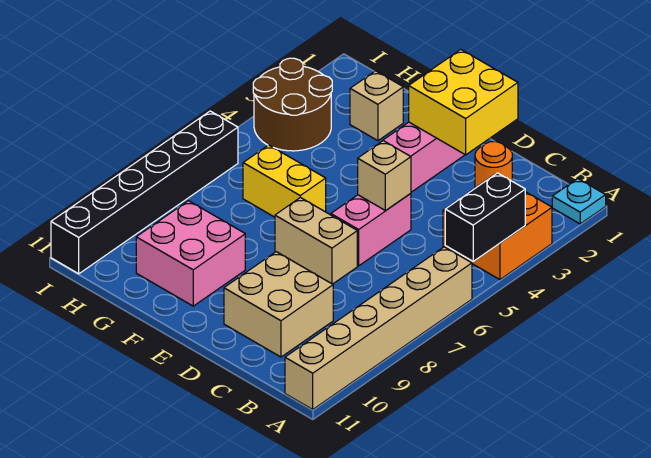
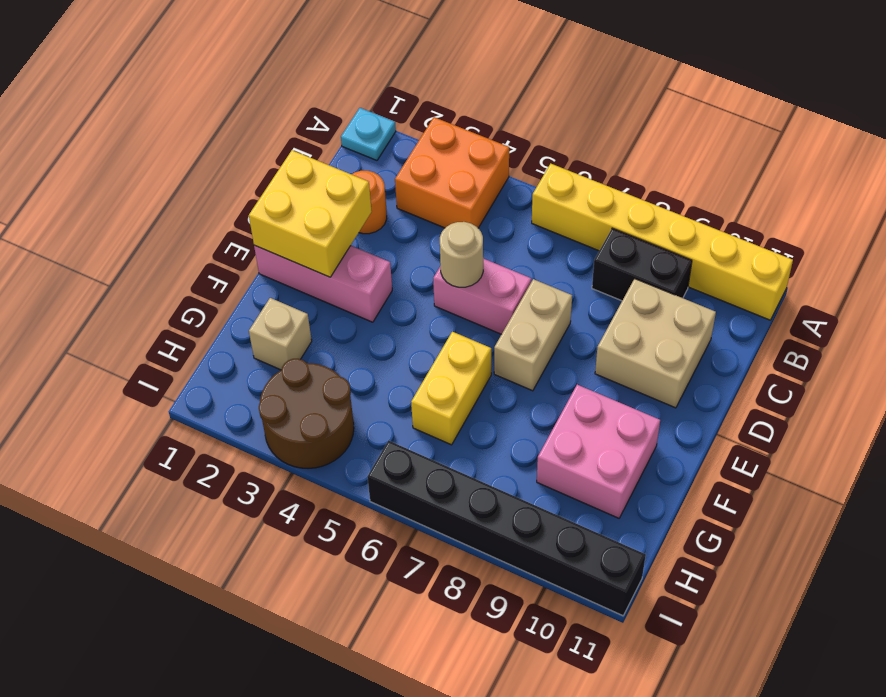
black 1x2 brick [445,173,525,261] -> black 1x2 brick moved to [592,228,692,301]
tan 1x6 brick [285,247,472,409] -> yellow 1x6 brick [532,164,793,320]
tan 1x1 brick [358,141,411,210] -> tan 1x1 round brick [440,222,483,287]

